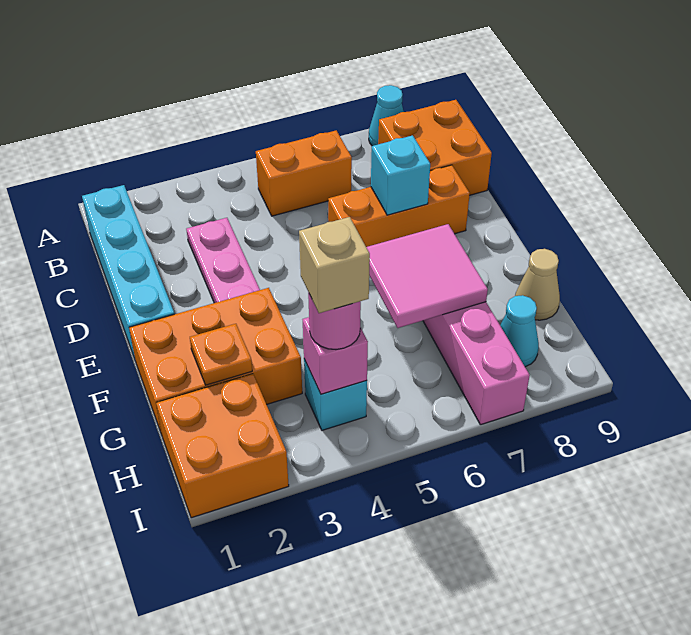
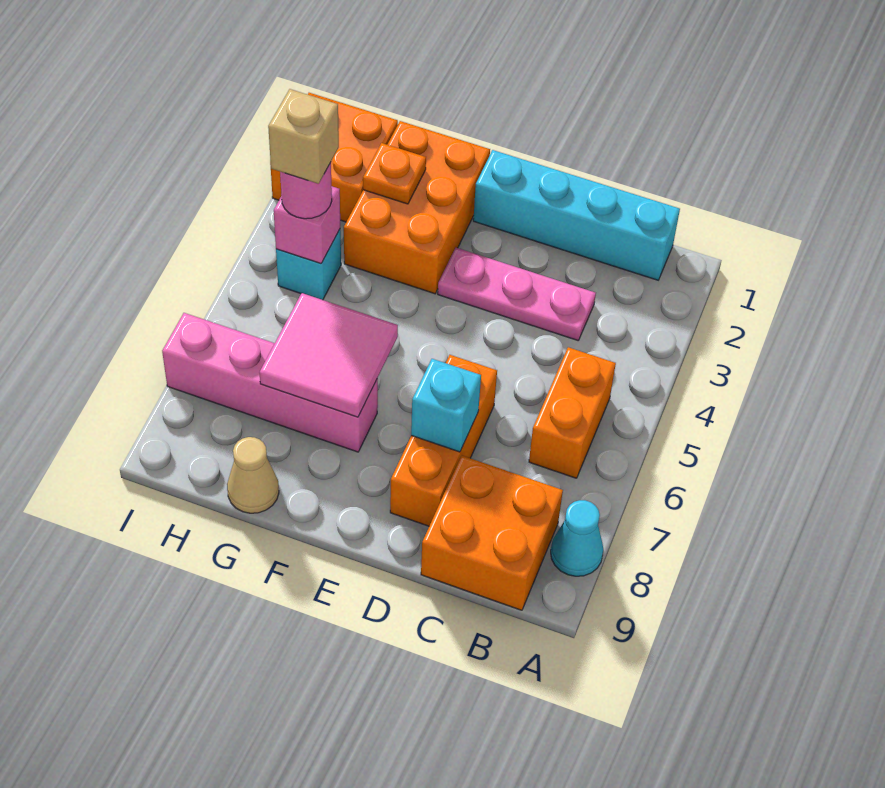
cyan 1x1 cone [500,295,539,367] -> none

